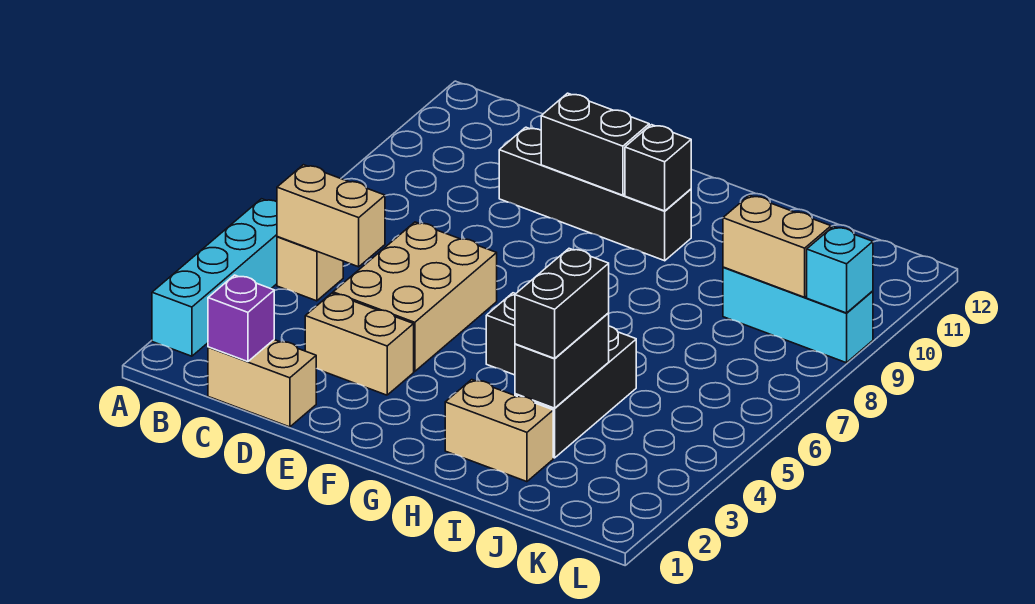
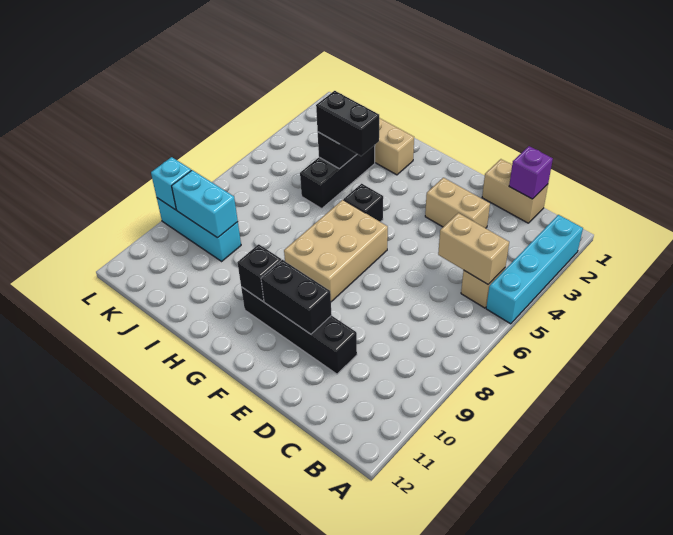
tan 2x3 brick [333,222,497,372] -> tan 2x3 brick moved to [284,200,388,302]
black 1x2 brick [515,249,609,358] -> black 1x2 brick turned to [316,91,379,156]
tan 1x2 brick [723,195,831,297] -> cyan 1x2 brick [172,170,238,238]

